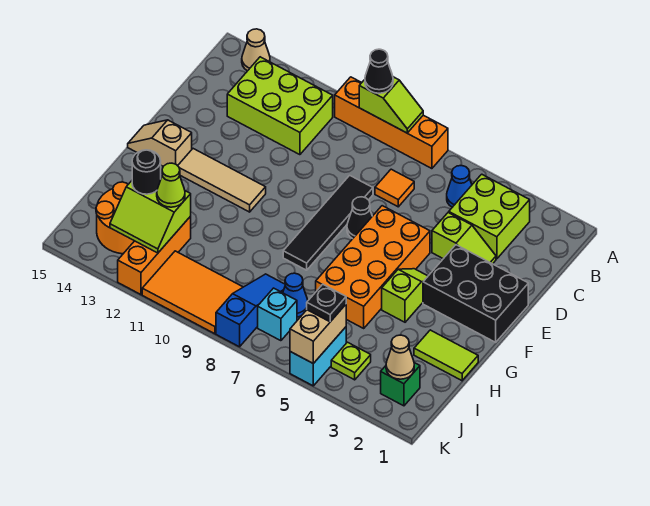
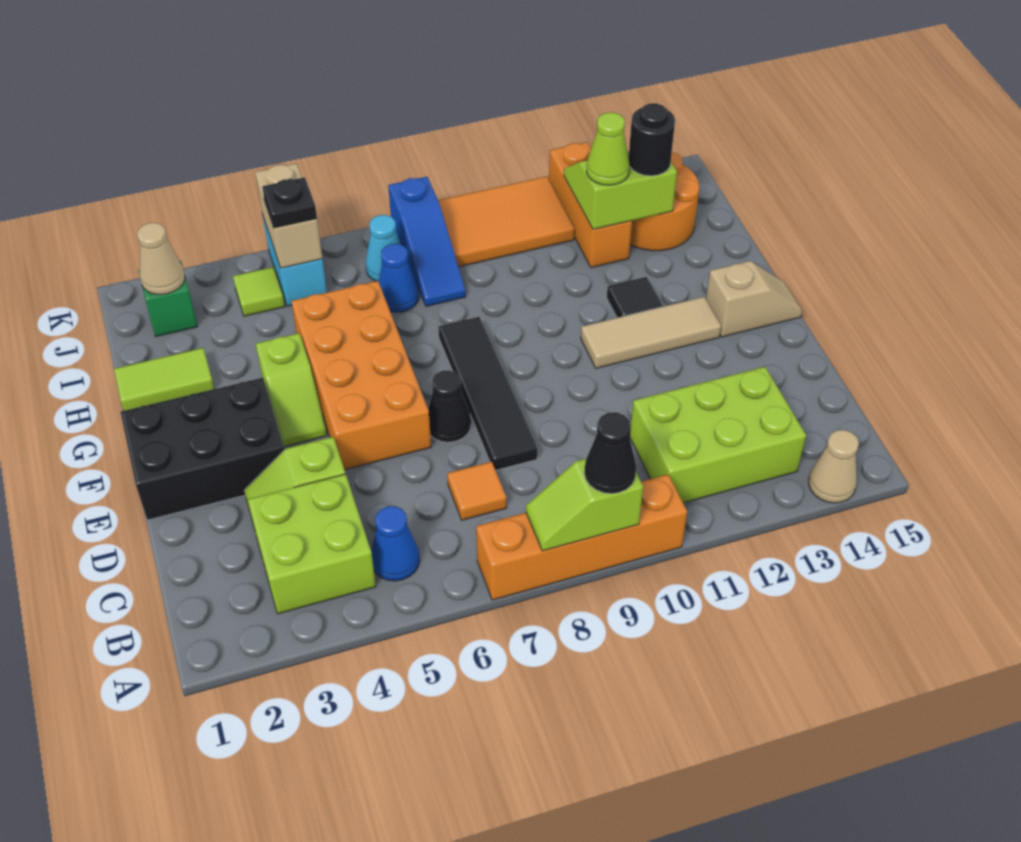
none -> black 1x1 tile [607,277,662,318]
lime 1x1 plate [331,342,371,380] -> lime 1x1 tile [233,267,285,316]
cyan 1x1 brick [258,288,297,341] -> cyan 1x1 cone [366,215,401,281]

